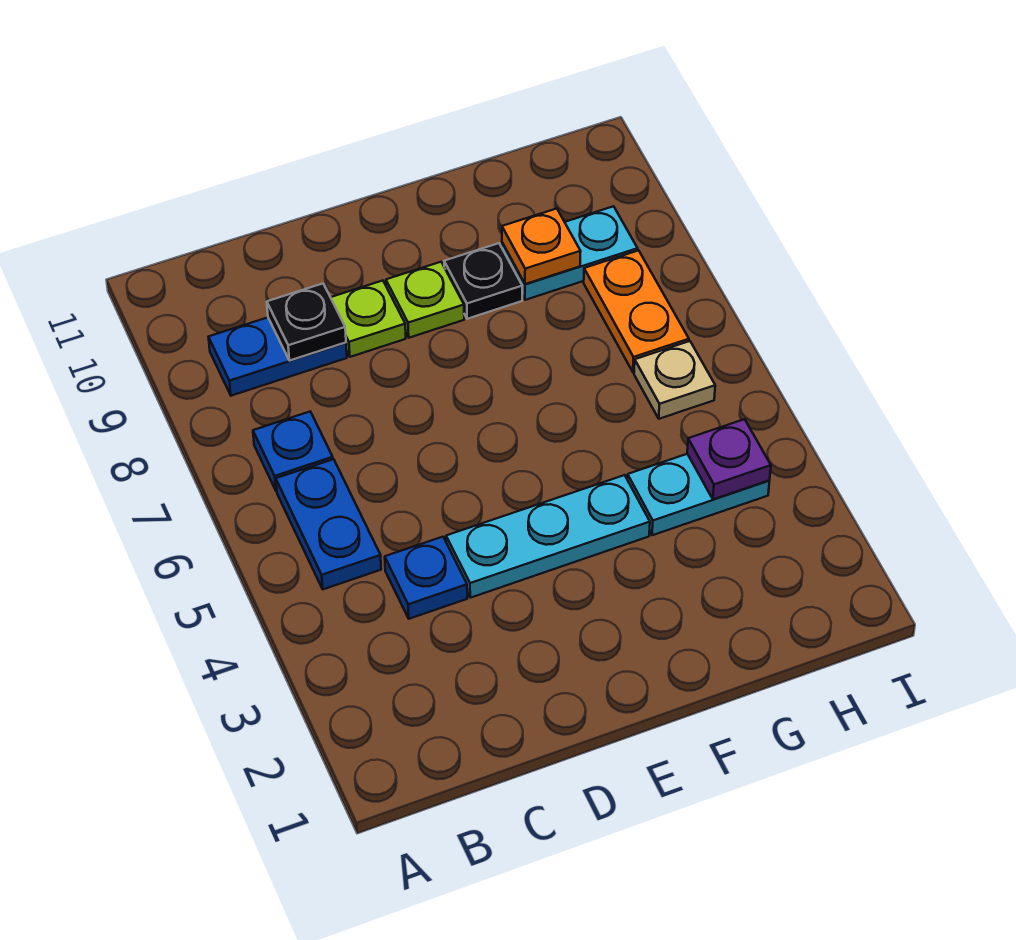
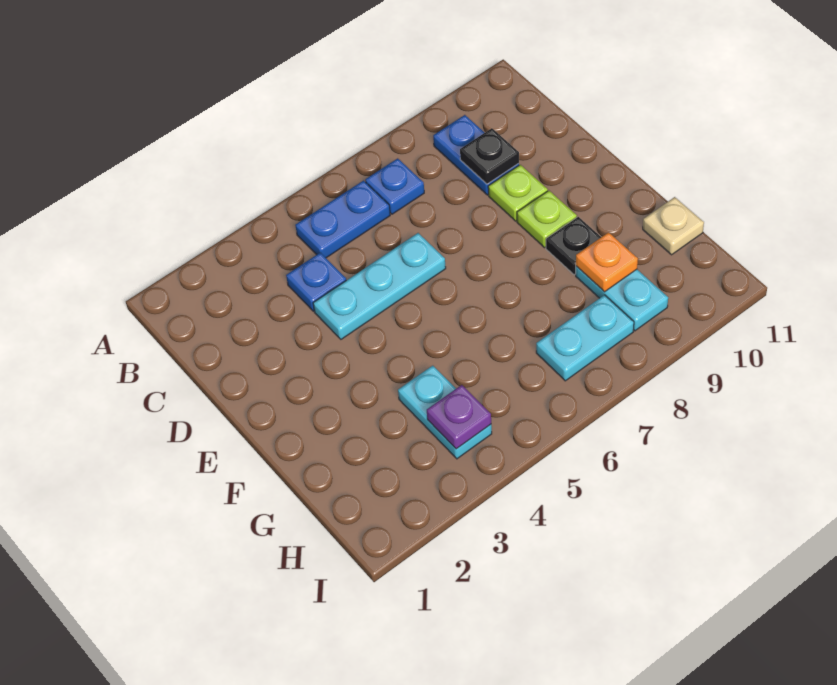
cyan 1x3 plate [446,475,650,598] -> cyan 1x3 plate turned to [313,233,446,339]
tan 1x1 plate [634,341,715,419] -> tan 1x1 plate moved to [643,197,704,255]
orange 1x2 plate [584,250,689,372] -> cyan 1x2 plate [536,295,634,381]

